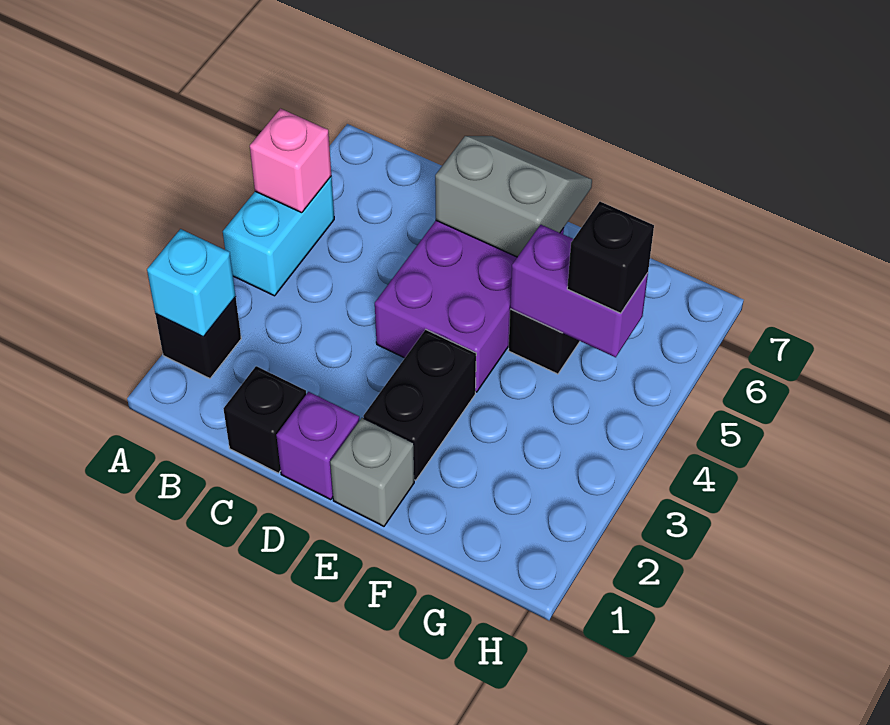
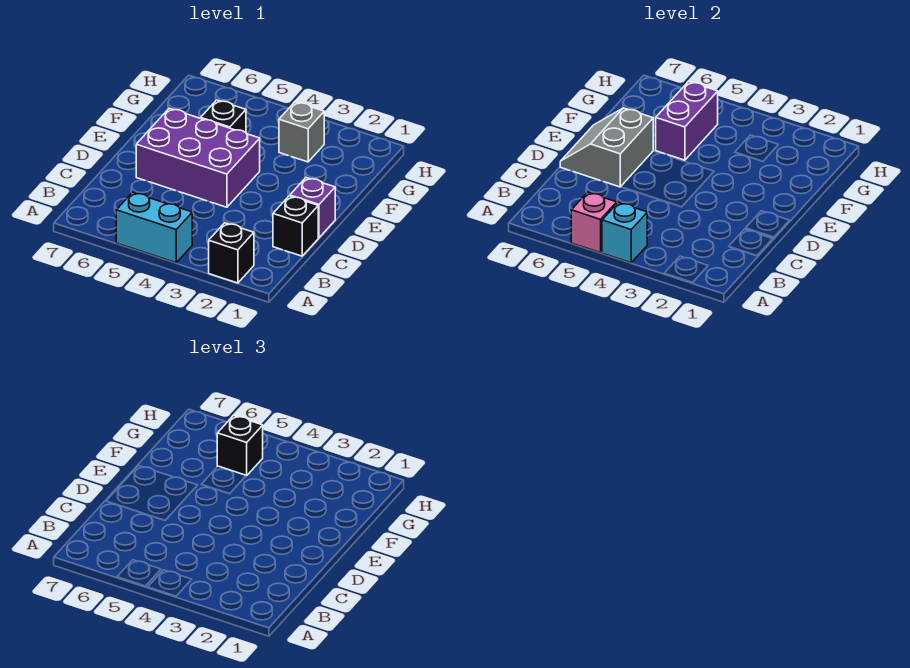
cyan 1x1 brick [147,229,236,337] -> cyan 1x1 brick moved to [602,203,647,263]
grey 1x1 brick [330,418,414,526] -> grey 1x1 brick moved to [279,102,324,162]
black 1x2 brick [363,329,476,480] -> none

